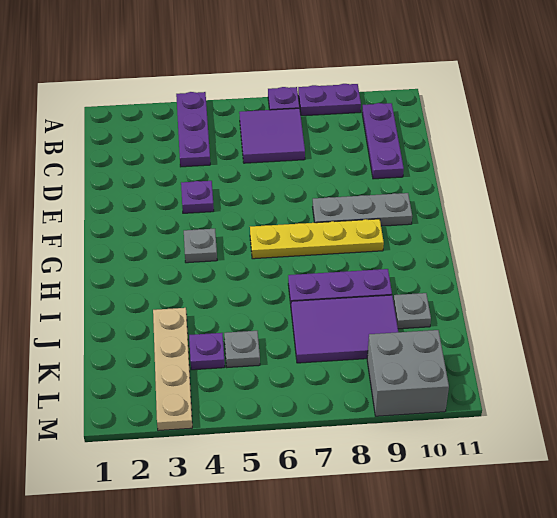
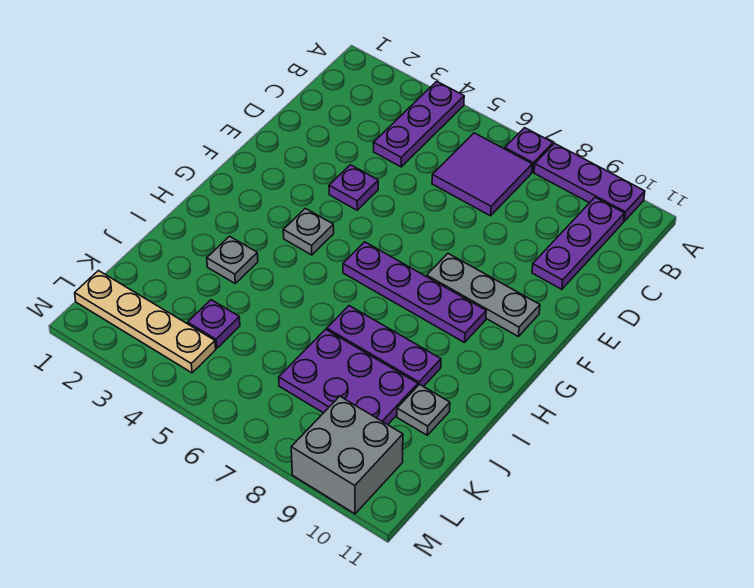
purple 1x2 plate [298,84,361,116] -> purple 1x3 plate [534,143,645,221]
yellow 1x4 plate [250,219,384,259] -> purple 1x4 plate [343,242,486,343]
tan 1x4 plate [153,308,192,431] -> tan 1x4 plate turned to [75,271,216,373]
purple 2x3 tile [291,295,398,363] -> purple 2x3 plate [279,329,418,425]
grey 1x1 plate [224,331,260,367] -> grey 1x1 plate moved to [207,236,258,283]

